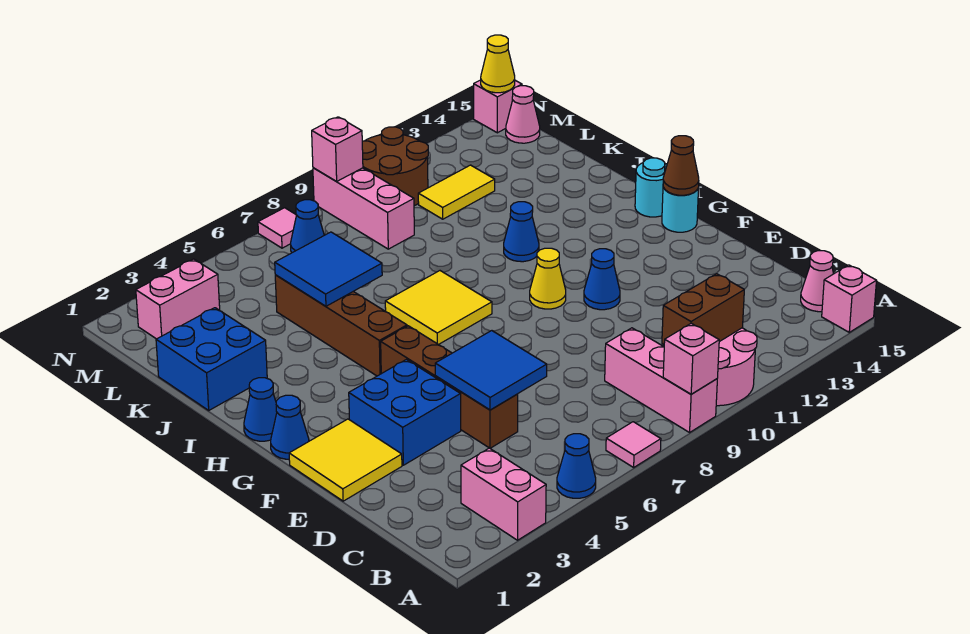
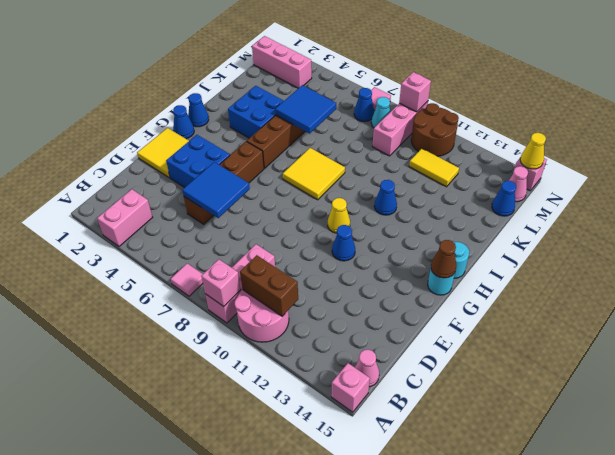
blue 1x1 cone [557,434,596,498] -> blue 1x1 cone moved to [492,181,516,216]
blue 2x2 brick [156,308,267,410] -> blue 2x2 brick moved to [228,86,283,138]
pink 1x2 brick [136,259,220,339] -> pink 1x3 brick [252,36,312,88]
none -> cyan 1x1 cone [371,97,390,128]

